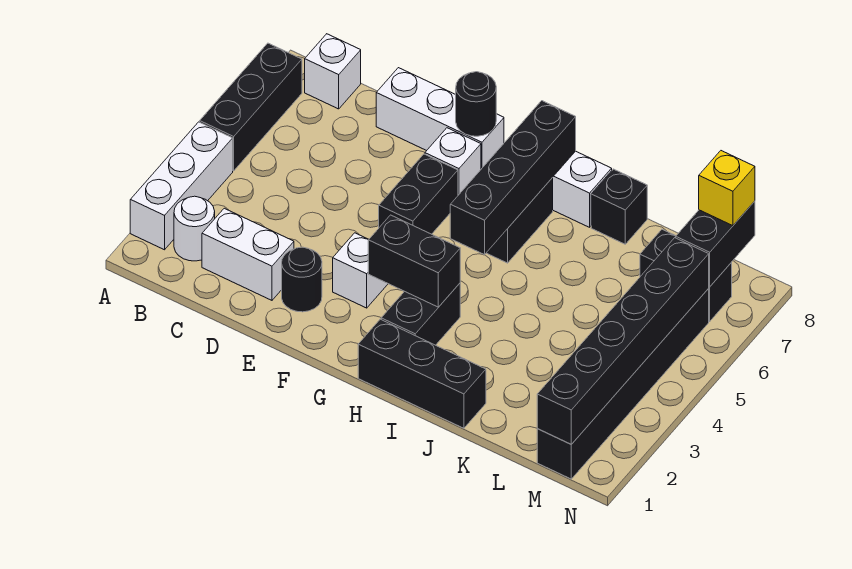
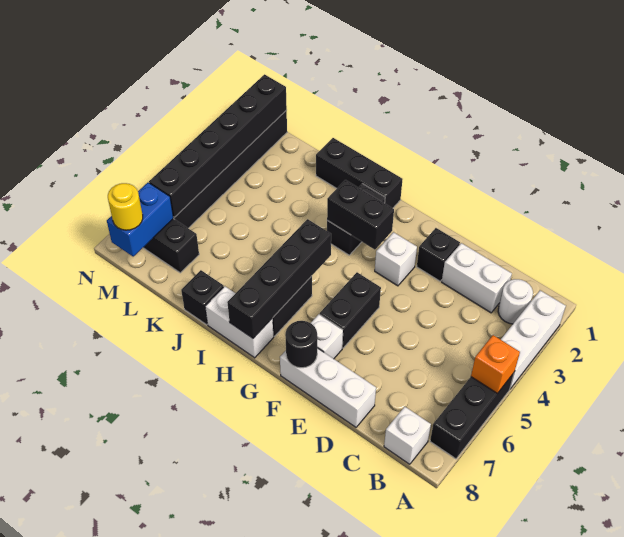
none -> orange 1x1 brick [471,335,520,393]
black 1x1 round brick [282,247,322,312] -> black 1x1 brick [417,228,460,281]
black 1x2 brick [676,201,755,287] -> blue 1x2 brick [107,183,173,256]
yellow 1x1 brick [699,151,755,226] -> yellow 1x1 round brick [108,183,143,230]

